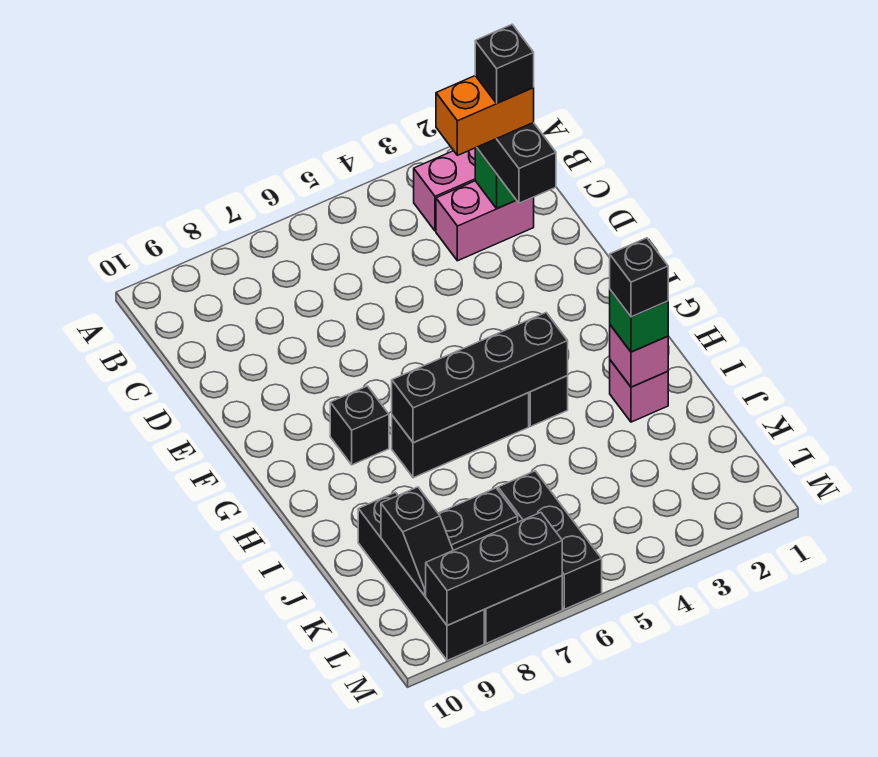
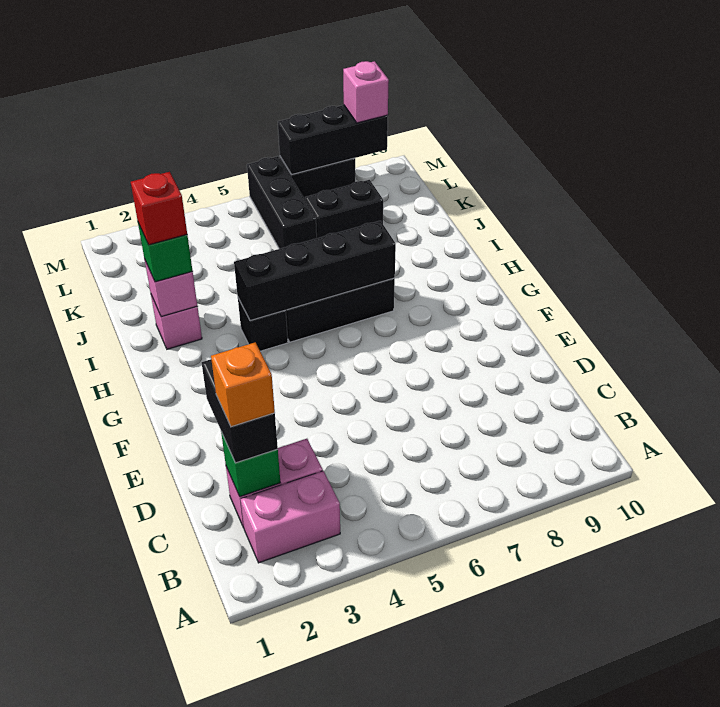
orange 1x2 brick [436,76,534,155] -> orange 1x1 brick [211,342,275,427]
black 1x1 brick [475,25,534,103] -> none
black 1x1 brick [330,386,389,465] -> none
black 1x1 brick [610,238,668,317] -> red 1x1 brick [131,172,187,245]
black 1x4 brick [358,492,484,660] -> none
black 1x2 slope [381,487,453,596] -> none
none -> pink 1x1 brick [343,61,389,123]

